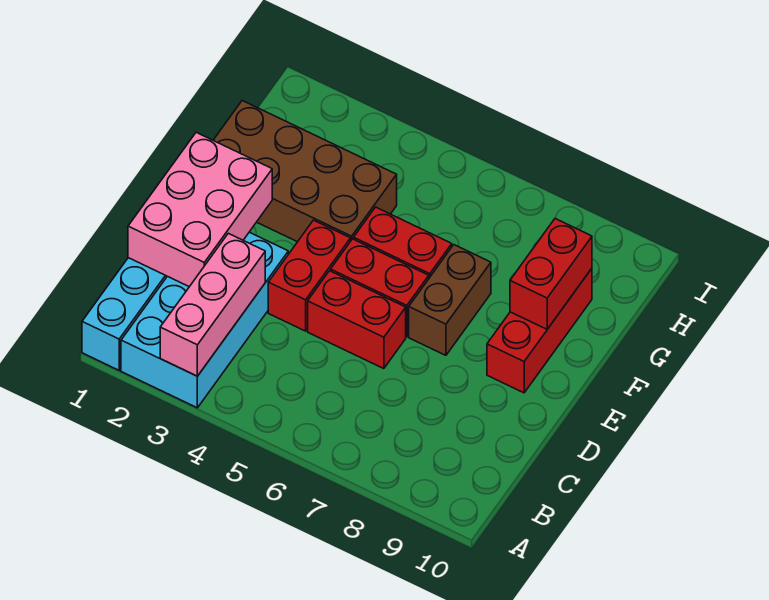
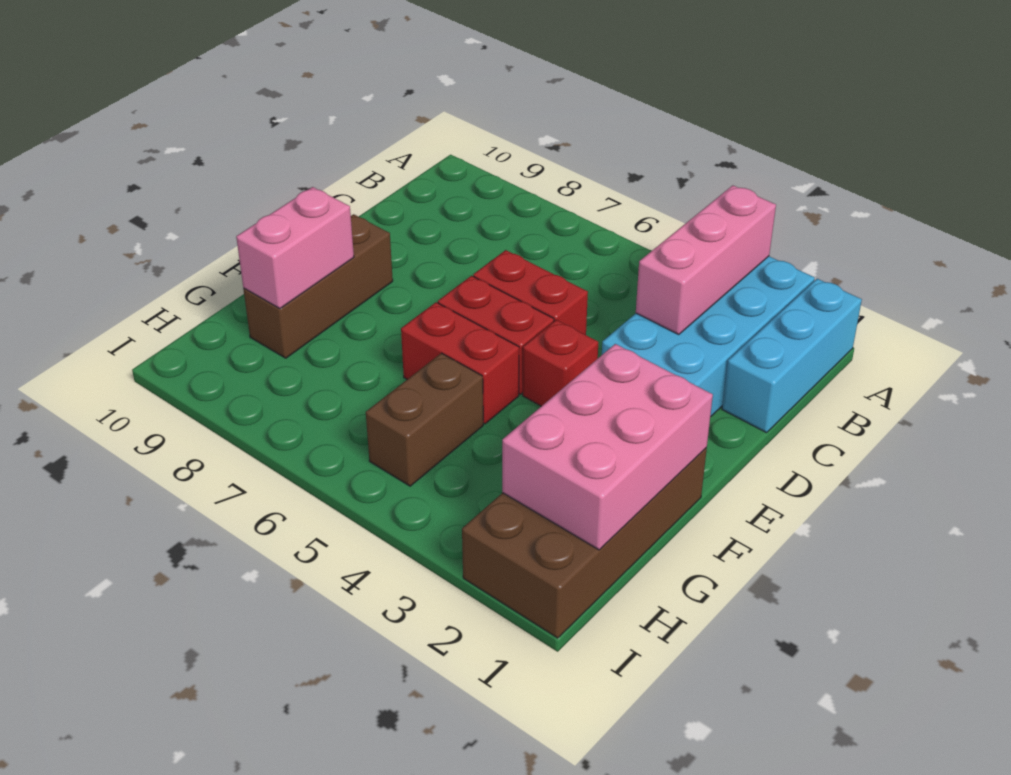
pink 2x3 brick [128,132,272,287] -> pink 2x3 brick moved to [502,344,713,550]
red 1x2 brick [268,220,351,331] -> red 1x1 brick [523,320,598,406]
brown 1x2 brick [409,245,491,355] -> brown 1x2 brick moved to [366,353,483,486]
red 1x3 brick [487,269,592,393] -> brown 1x3 brick [243,214,393,358]
brown 2x4 brick [213,101,397,242] -> brown 2x4 brick turned to [462,448,707,638]
red 1x2 brick [510,219,592,329] -> pink 1x2 brick [236,187,354,309]

